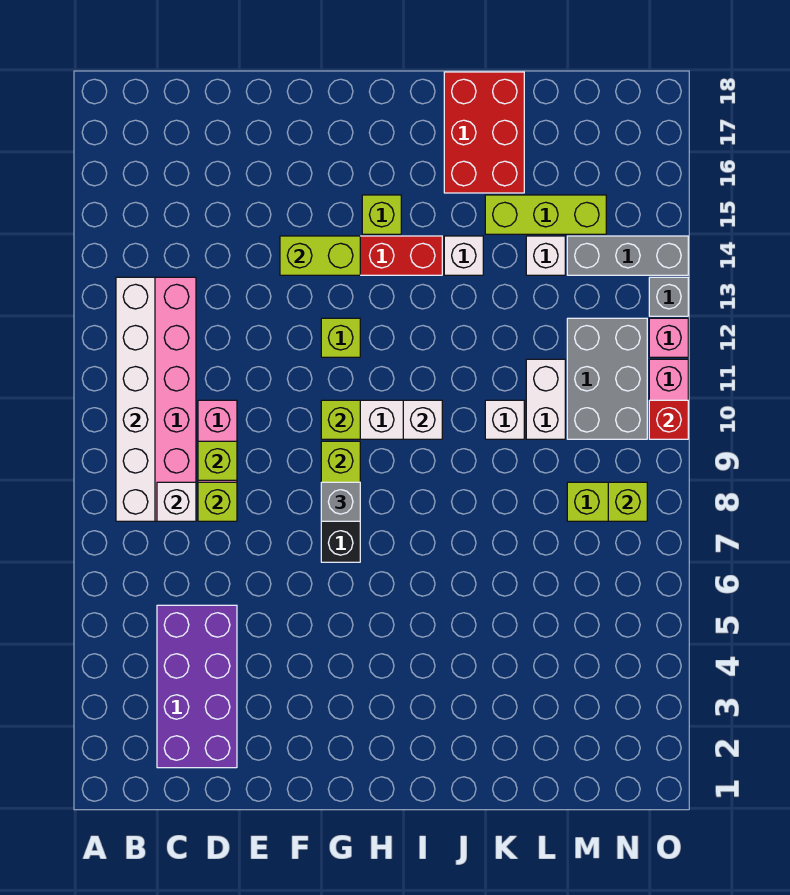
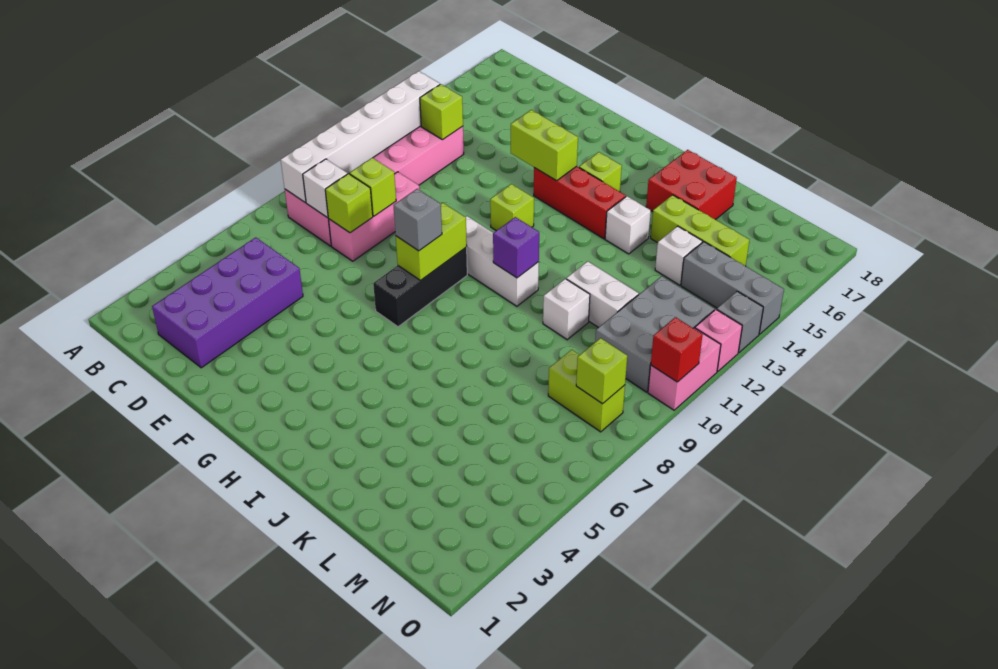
lime 1x1 brick [321,400,360,439] -> lime 1x1 brick moved to [420,84,463,140]
white 1x1 brick [403,400,442,439] -> purple 1x1 brick [493,217,539,278]
red 2x3 brick [444,72,524,193] -> red 2x2 brick [646,150,737,220]
white 1x2 brick [526,359,565,439] -> white 1x2 brick turned to [566,261,639,328]

